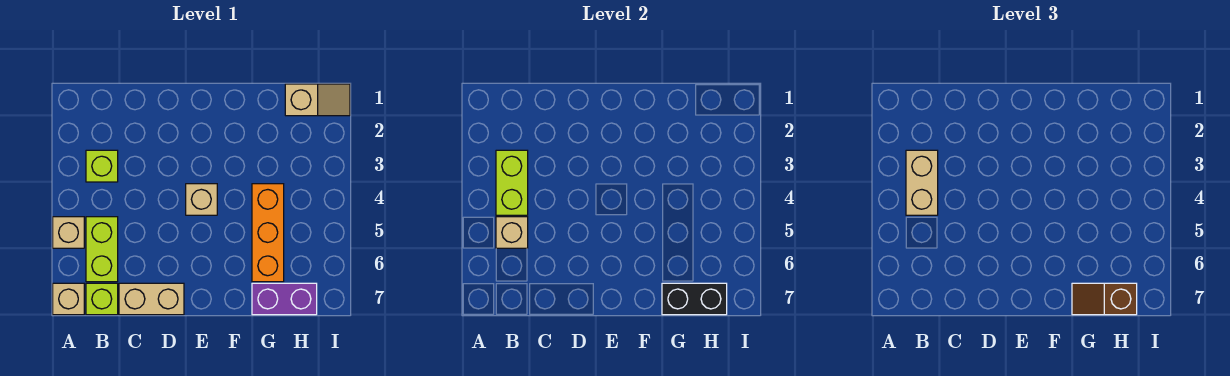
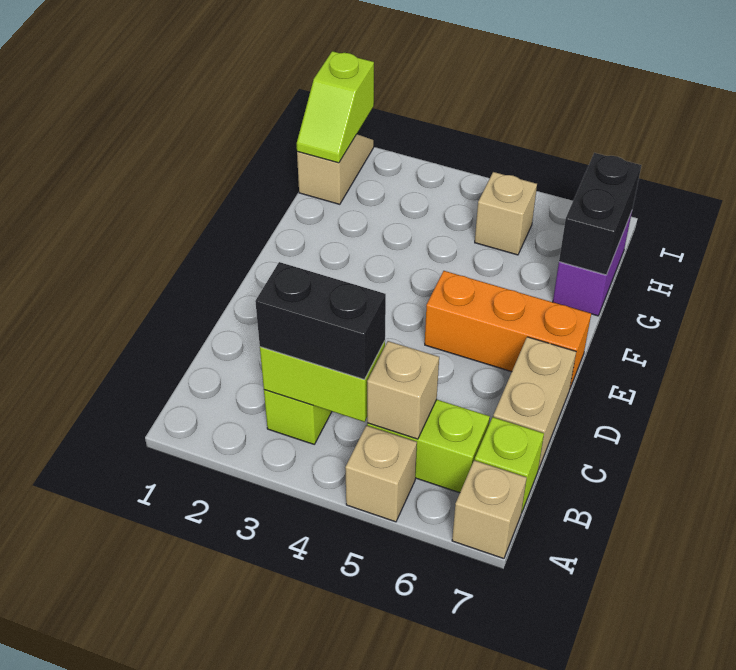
tan 1x2 brick [906,150,938,215] -> black 1x2 brick [255,262,386,379]
tan 1x1 brick [186,184,217,215] -> tan 1x1 brick moved to [475,172,537,255]
orange 1x3 brick [252,184,284,282] -> orange 1x3 brick moved to [425,271,591,388]
brown 1x2 slope [1072,283,1137,315] -> none
none -> lime 1x2 slope [297,51,374,163]

